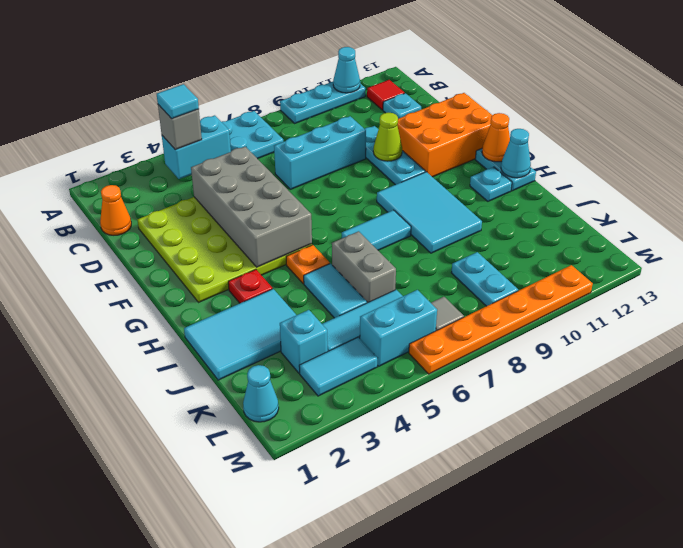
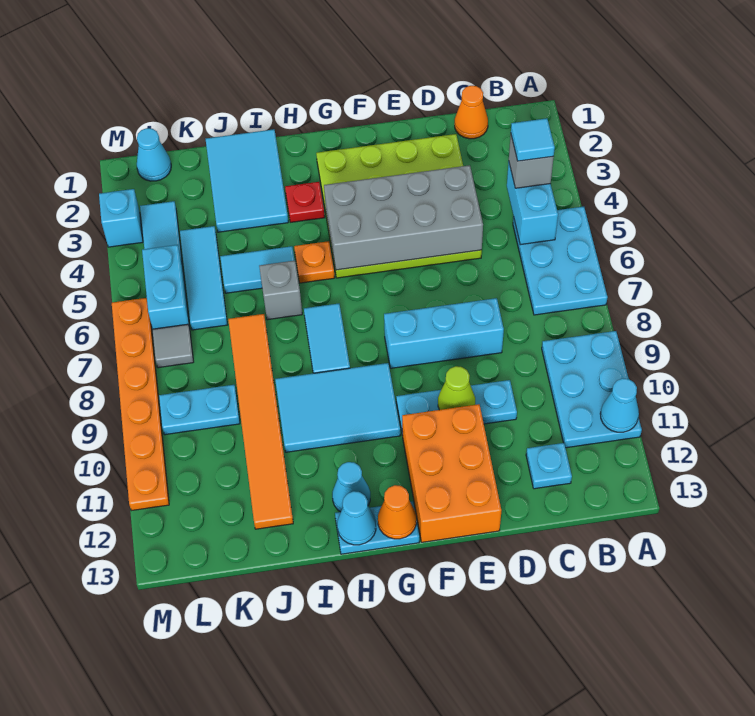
cyan 1x3 plate [280,82,365,123] -> cyan 2x3 plate [542,331,642,448]
red 1x1 tile [367,80,404,110] -> none
cyan 1x3 brick [274,116,366,189] -> cyan 1x3 brick turned to [384,298,504,368]
cyan 1x1 plate [470,167,512,201] -> cyan 1x1 cone [332,462,370,512]
grey 1x2 brick [332,231,396,303] -> grey 1x1 brick [259,261,302,320]
none -> orange 1x6 tile [228,314,293,529]
cyan 1x1 brick [280,310,328,373] -> cyan 1x1 brick moved to [99,189,143,247]

